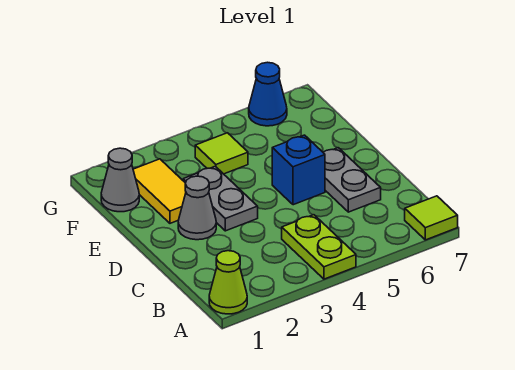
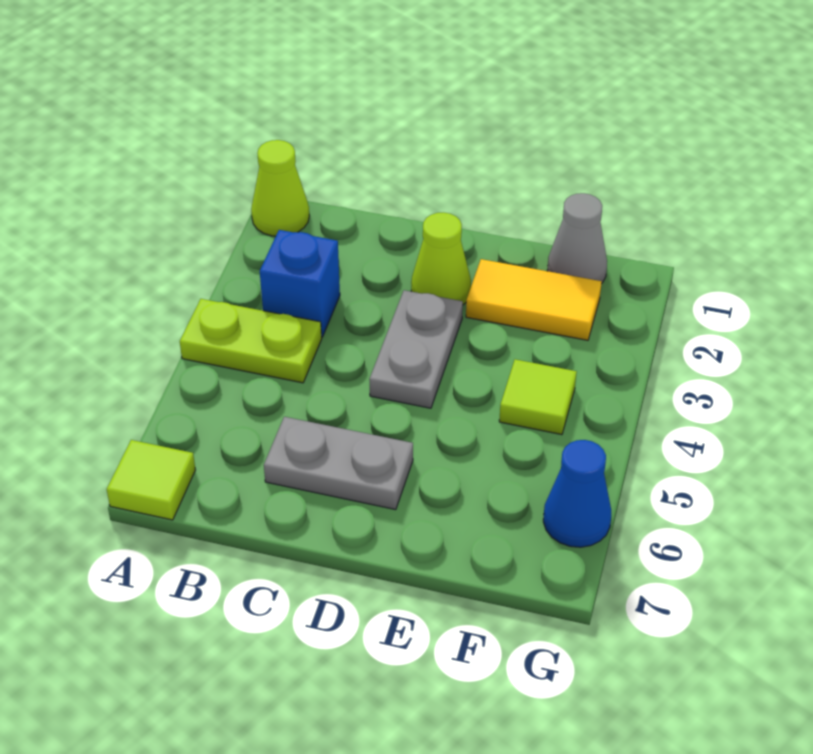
grey 1x1 cone [178,176,216,240] -> lime 1x1 cone [411,212,471,305]
grey 1x2 plate [183,166,258,231] -> grey 1x2 plate turned to [369,290,463,408]
blue 1x1 brick [272,135,325,205] -> blue 1x1 brick moved to [260,230,340,337]

